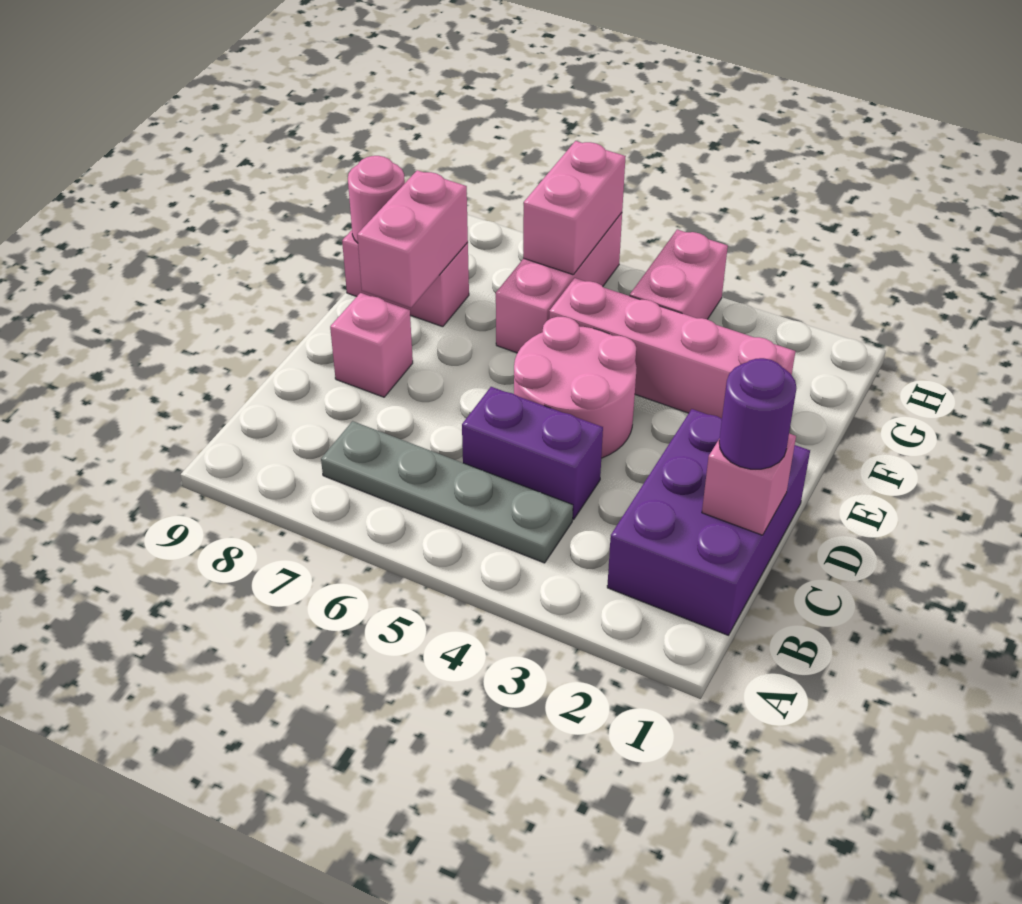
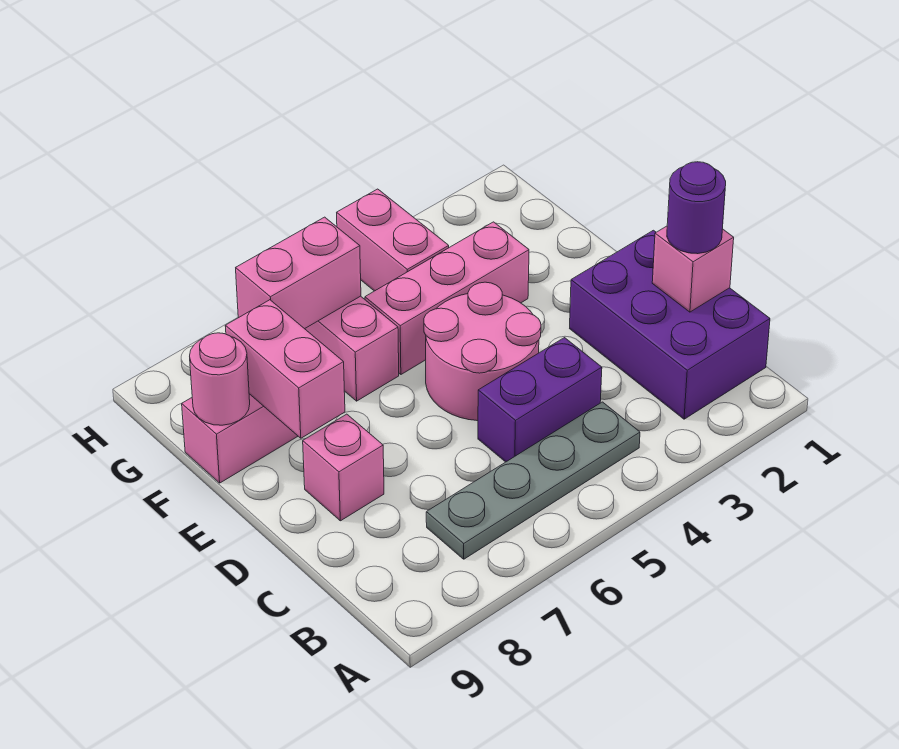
pink 1x4 brick [549,278,795,418] -> pink 1x3 brick [365,222,529,374]
pink 1x2 brick [523,141,626,275] -> pink 1x2 brick turned to [236,217,361,329]

